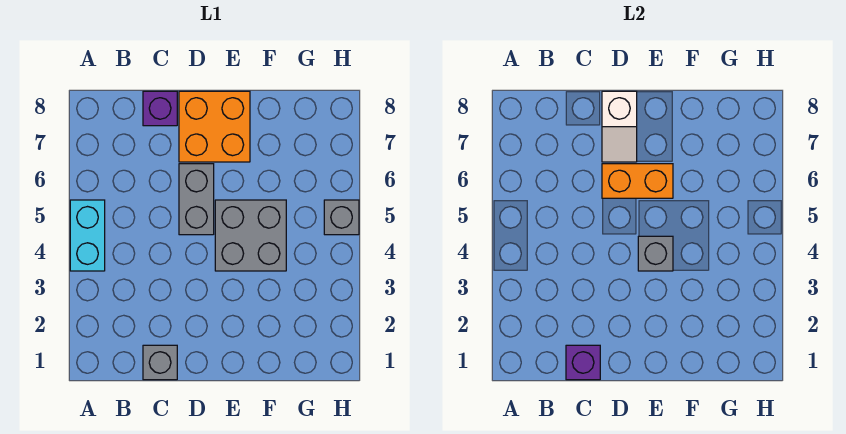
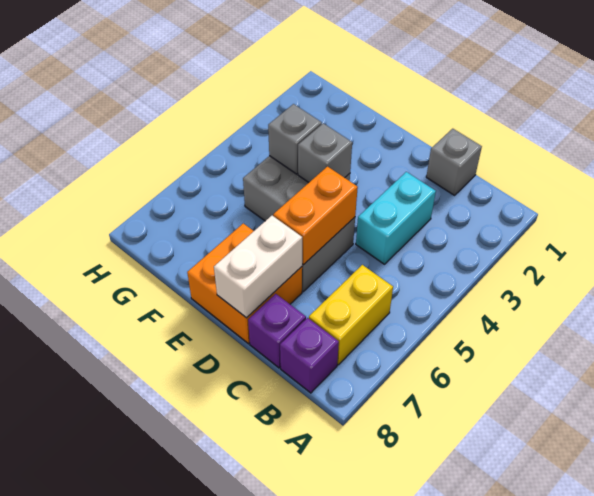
cyan 1x2 brick [70,200,105,271] -> cyan 1x2 brick moved to [356,172,436,264]
none -> yellow 1x2 brick [309,265,393,365]
purple 1x1 brick [566,345,600,380] -> purple 1x1 brick moved to [280,318,339,393]
orange 1x2 brick [602,164,673,198] -> orange 1x2 brick turned to [273,166,358,265]
white 1x2 slope [602,91,637,162] -> white 1x2 brick [214,216,302,318]
grey 1x1 brick [324,200,359,235] -> grey 1x1 brick moved to [268,104,322,174]

